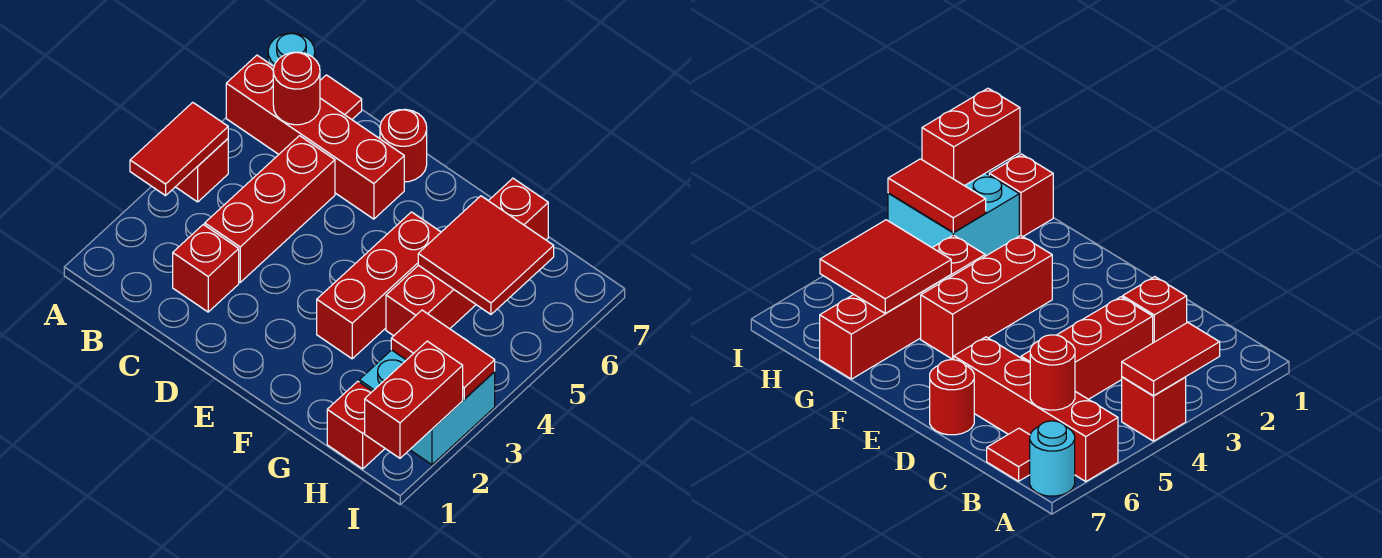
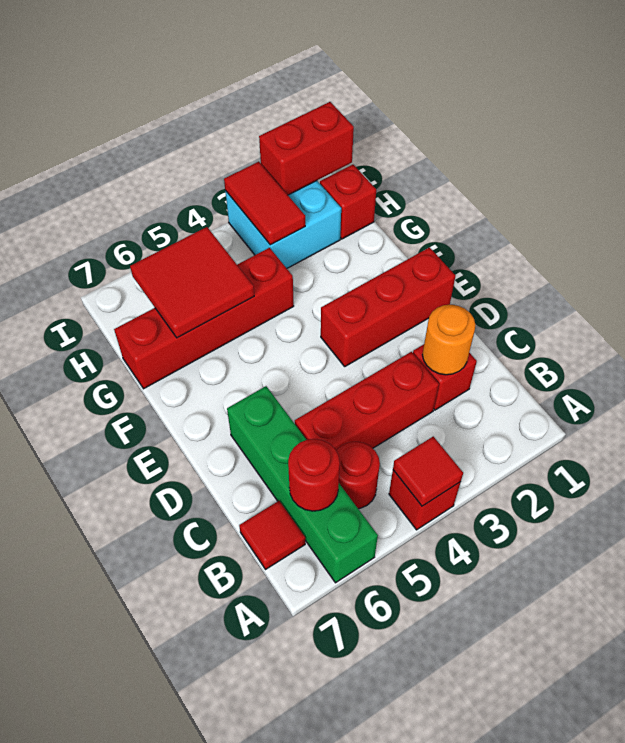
red 1x2 tile [130,102,228,196] -> red 1x1 tile [393,437,463,506]
red 1x4 brick [226,55,404,219] -> green 1x4 brick [227,386,378,583]
cyan 1x1 round brick [268,33,315,66] -> none
none -> orange 1x1 round brick [422,305,475,375]
red 1x1 round brick [380,109,427,182] -> red 1x1 round brick moved to [336,442,380,509]
red 1x3 brick [317,212,441,359] -> red 1x3 brick moved to [321,247,456,366]

